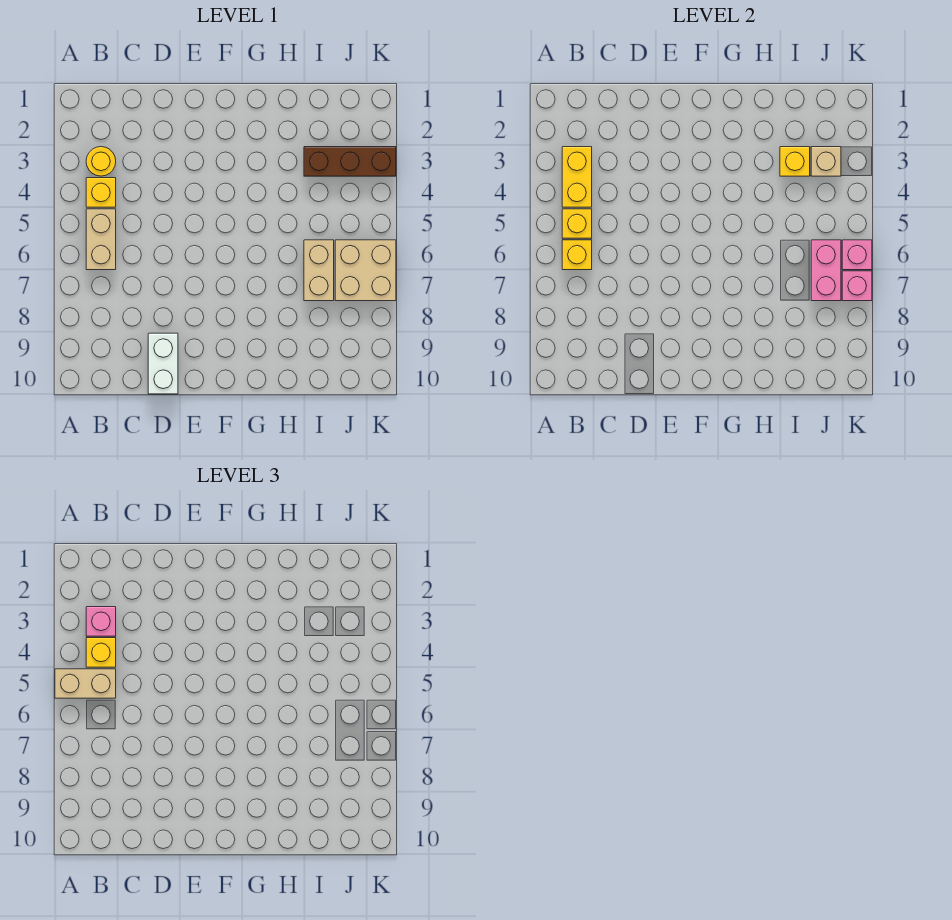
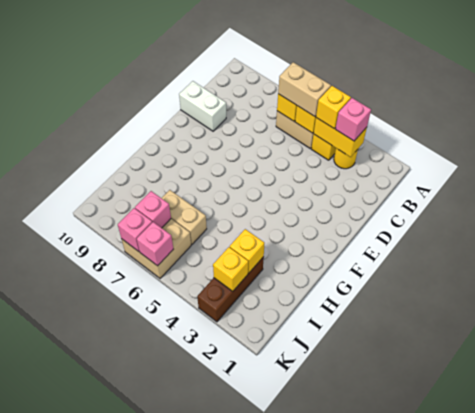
tan 1x2 brick [55,669,116,698] -> tan 1x2 brick turned to [278,62,331,117]
tan 1x1 brick [811,147,841,176] -> yellow 1x1 brick [213,247,248,291]
pink 1x2 brick [811,240,841,301] -> pink 1x1 brick [135,191,171,228]

